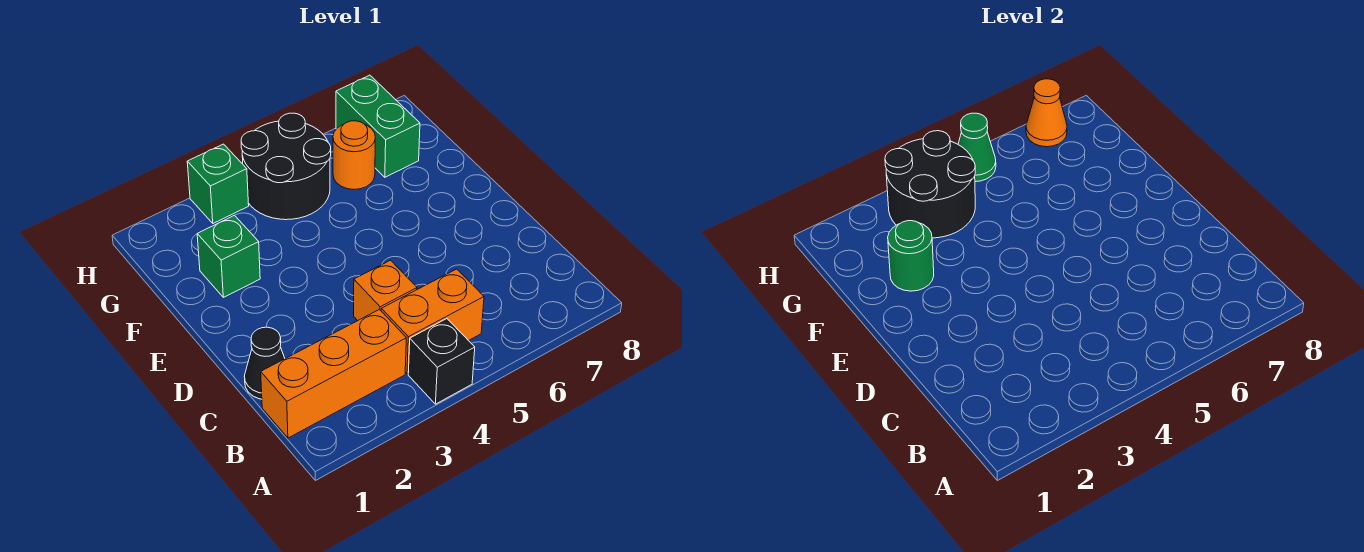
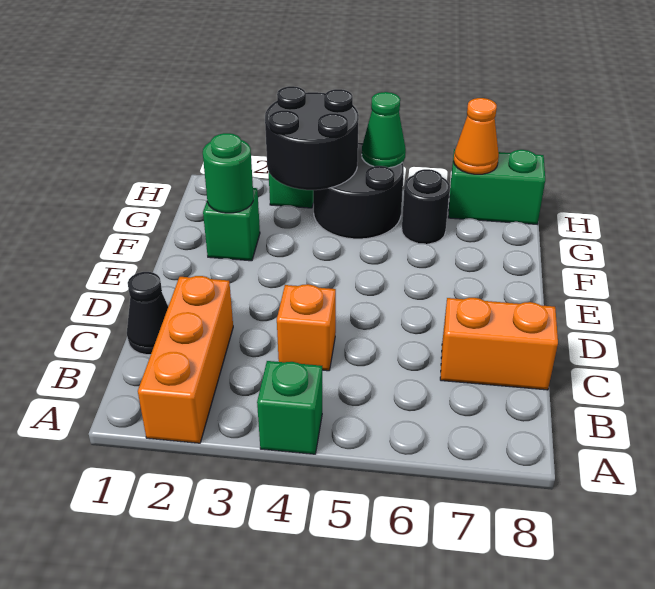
black 1x1 brick [408,319,475,404] -> green 1x1 brick [257,361,322,454]
orange 1x3 brick [261,309,406,438] -> orange 1x3 brick turned to [138,276,233,443]
orange 1x2 brick [381,269,484,374] -> orange 1x2 brick moved to [440,298,558,390]
orange 1x1 round brick [333,121,375,190] -> black 1x1 round brick [402,169,450,244]
green 1x2 brick [336,75,420,177] -> green 1x2 brick turned to [448,149,545,224]

